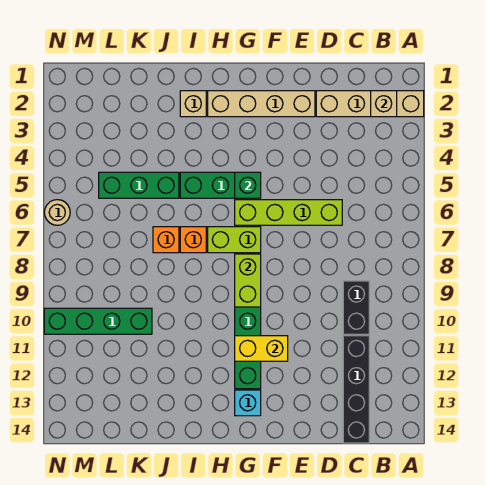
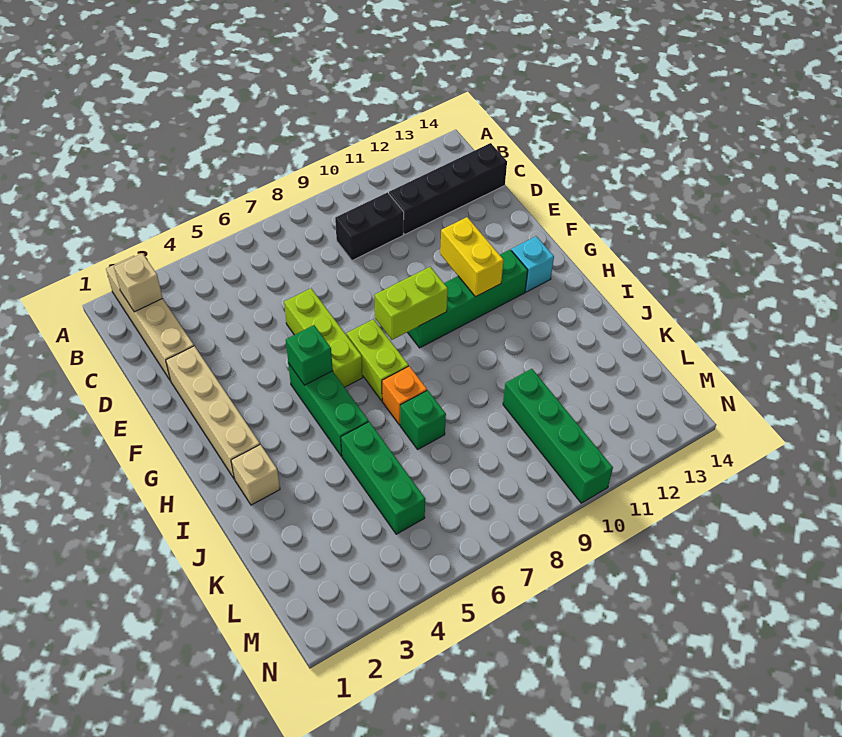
lime 1x4 brick [235,200,342,225] -> lime 1x3 brick [284,288,363,387]
orange 1x1 brick [153,227,179,253] -> green 1x1 brick [400,390,446,449]
tan 1x1 round brick [44,200,70,225] -> none

